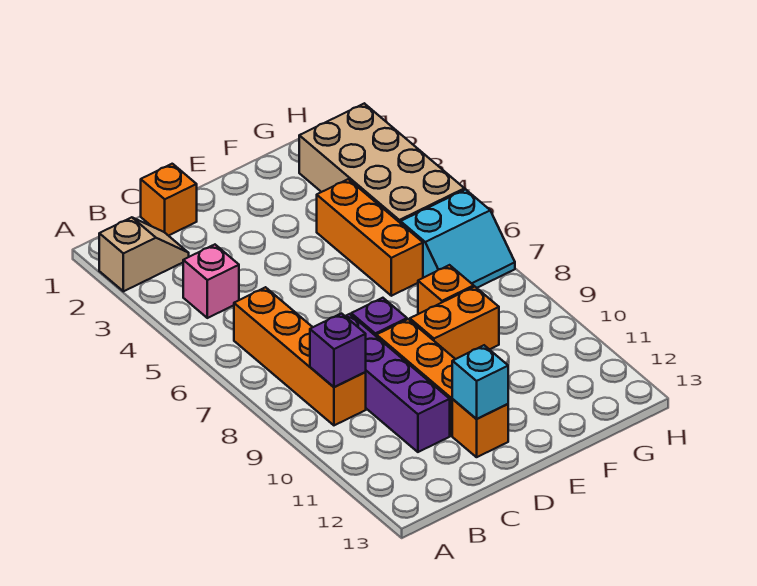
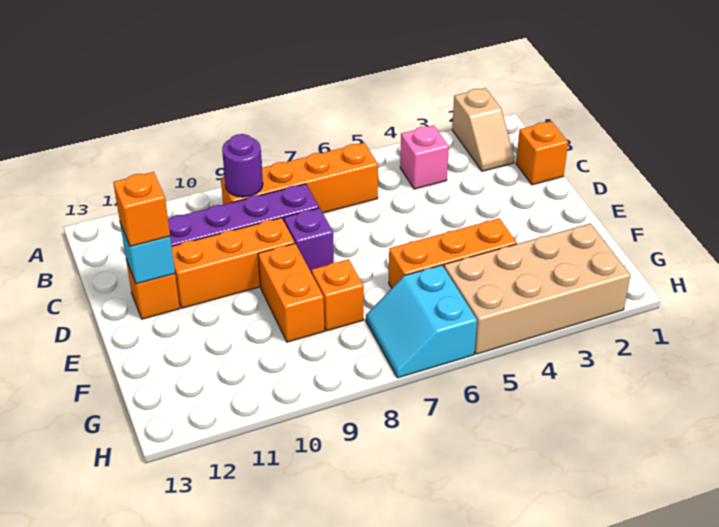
purple 1x1 brick [310,314,366,387] -> purple 1x1 round brick [222,134,263,197]
none -> orange 1x1 brick [113,172,170,246]

